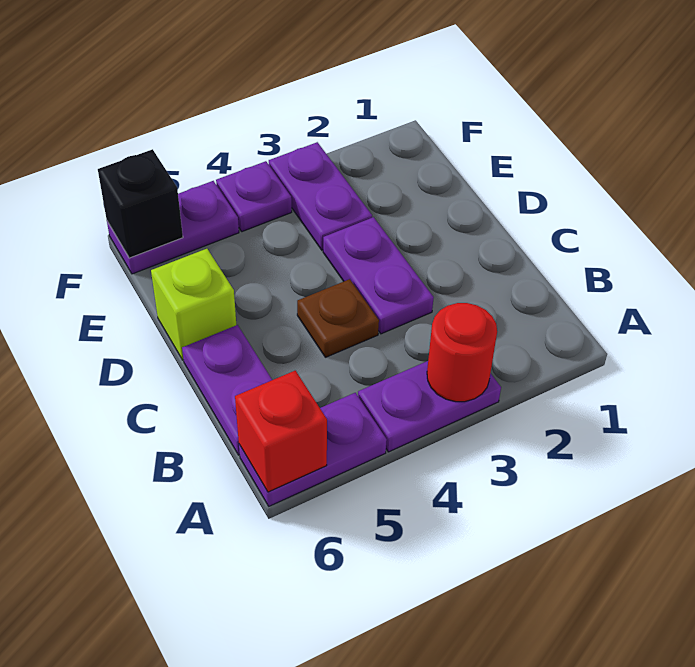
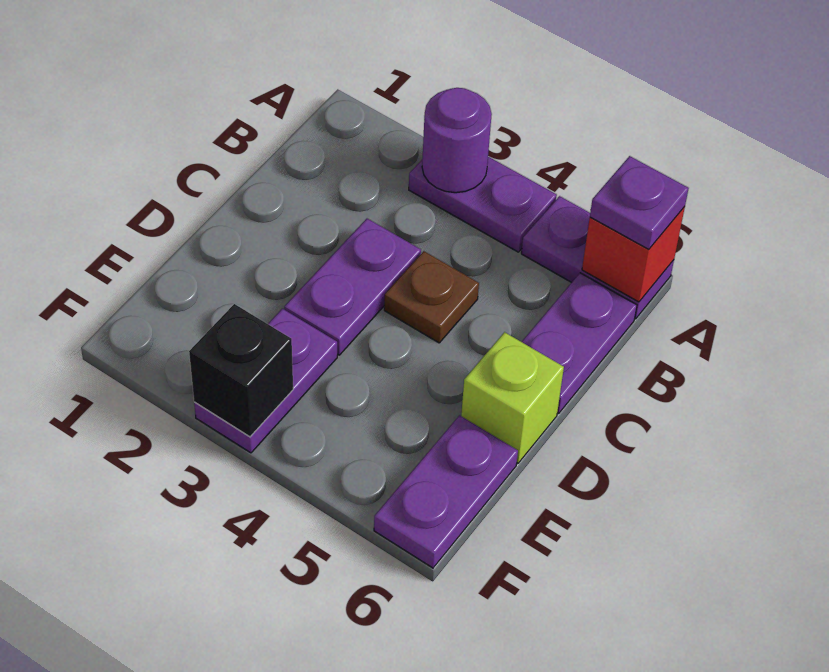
red 1x1 round brick [427,303,497,402] -> purple 1x1 round brick [422,88,492,193]
purple 1x1 plate [216,161,292,232] -> purple 1x1 plate moved to [590,156,689,249]
purple 1x2 plate [107,181,239,274] -> purple 1x2 plate turned to [374,415,518,568]
black 1x1 brick [98,149,183,258] -> black 1x1 brick moved to [189,304,293,437]

